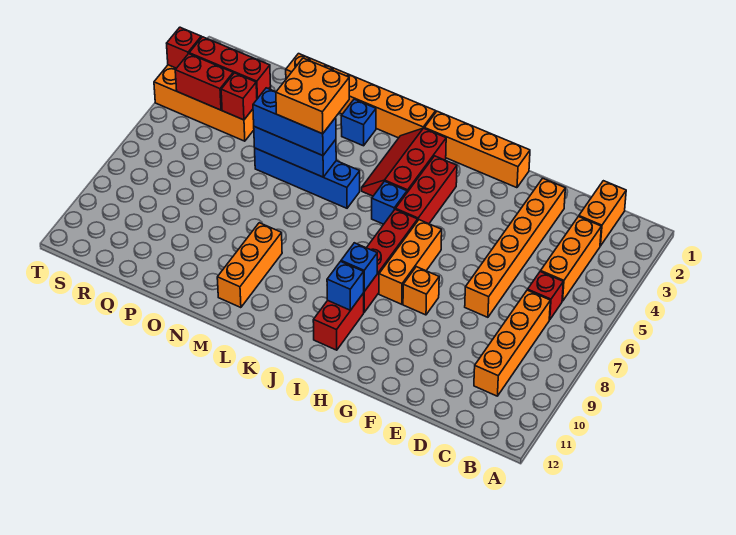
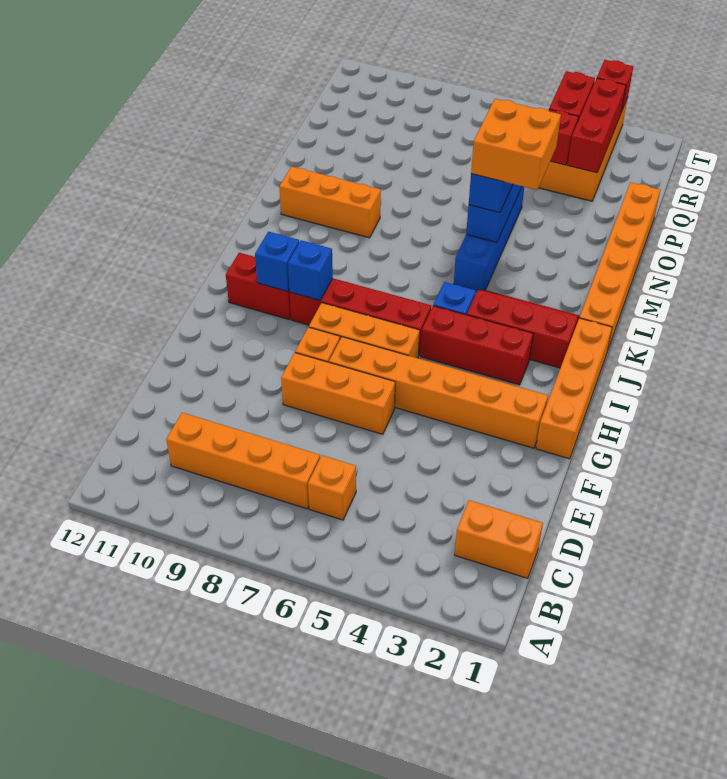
orange 1x3 brick [541,217,601,301] -> orange 1x3 brick moved to [281,353,395,434]
red 1x1 brick [528,271,563,320] -> orange 1x1 brick [308,455,356,520]
orange 1x6 brick [465,178,565,317] -> orange 1x6 brick moved to [329,337,548,448]
blue 1x1 brick [341,99,376,146] -> none

